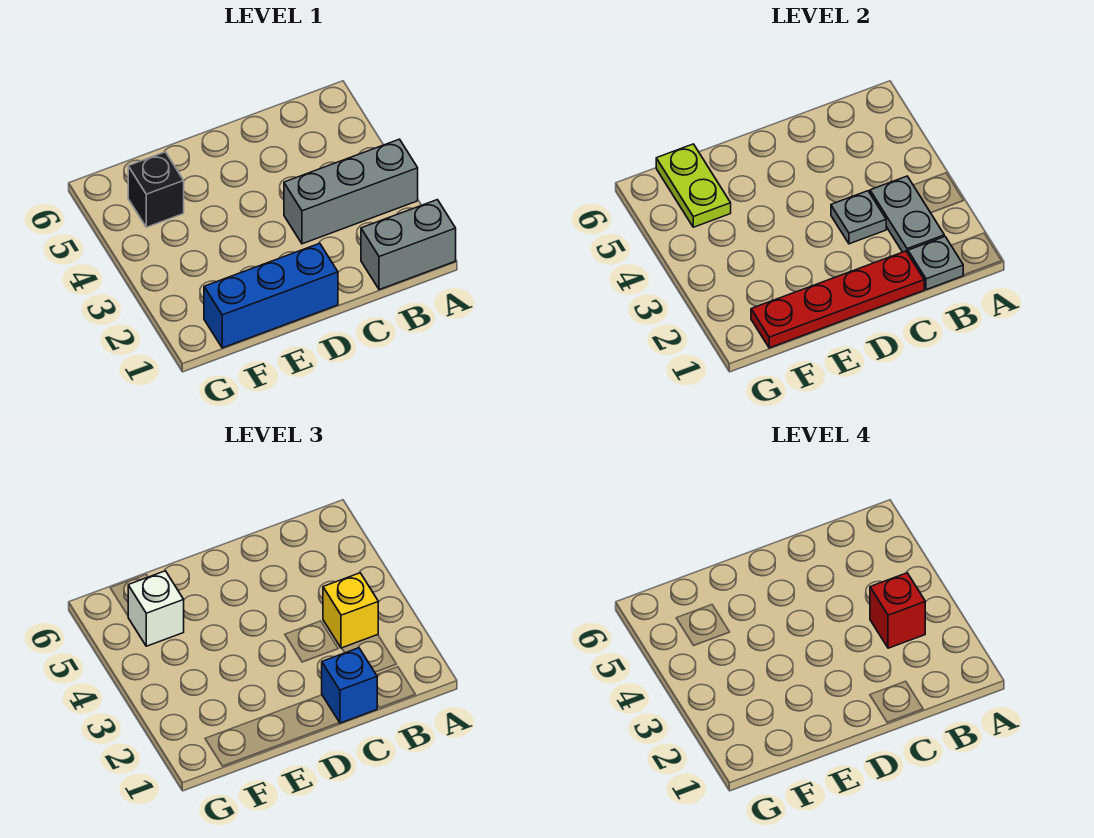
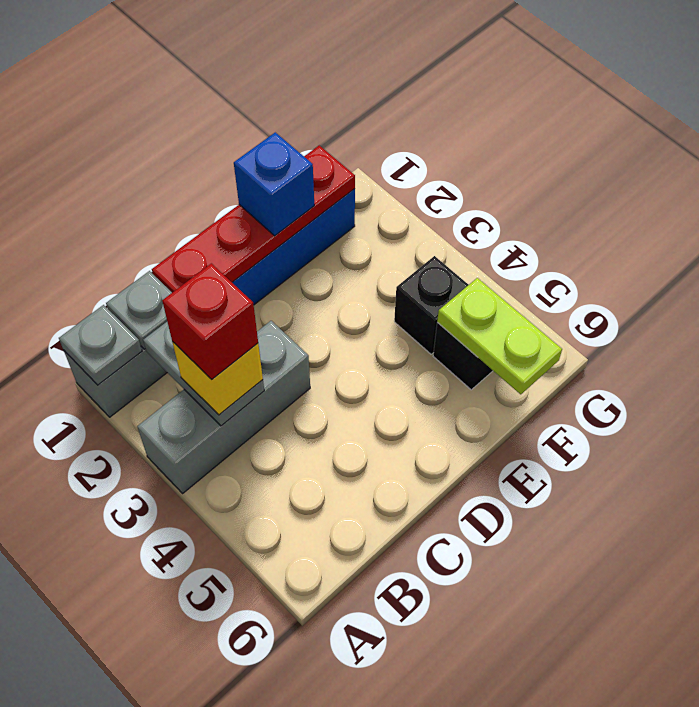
blue 1x1 brick [322,648,377,723] -> blue 1x1 brick moved to [234,132,314,236]
grey 1x1 plate [831,191,886,244] -> grey 1x1 plate moved to [59,305,142,385]
none -> black 1x1 brick [394,256,468,354]
white 1x1 brick [128,571,184,646] -> none

